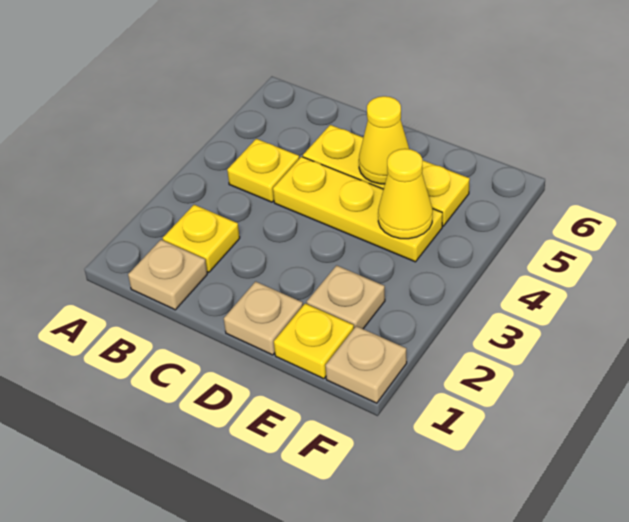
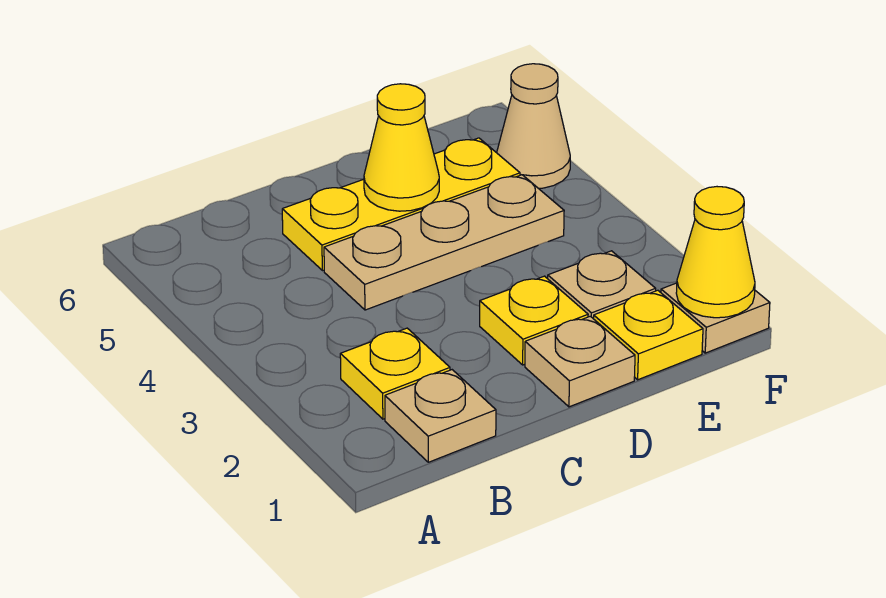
yellow 1x1 plate [227,139,299,202] -> yellow 1x1 plate moved to [480,276,588,365]
yellow 1x3 plate [273,157,442,262] -> tan 1x3 plate [324,175,564,310]
yellow 1x1 cone [378,149,433,239] -> yellow 1x1 cone moved to [676,187,755,318]
none -> tan 1x1 cone [497,64,570,188]

